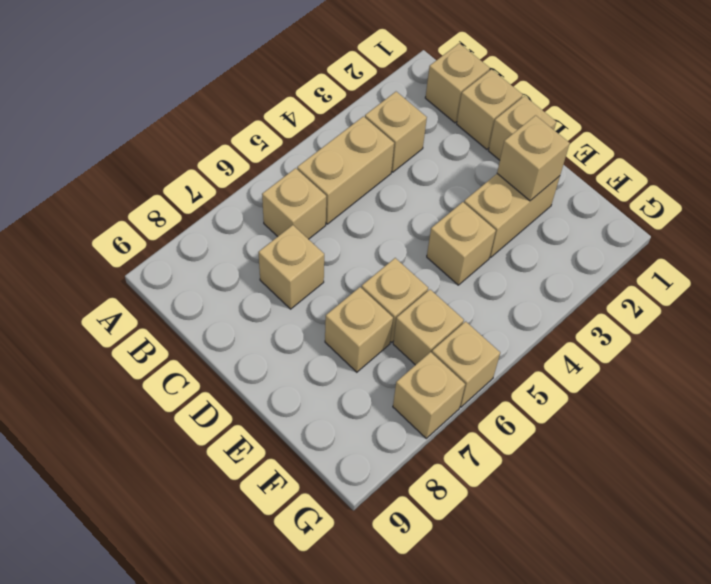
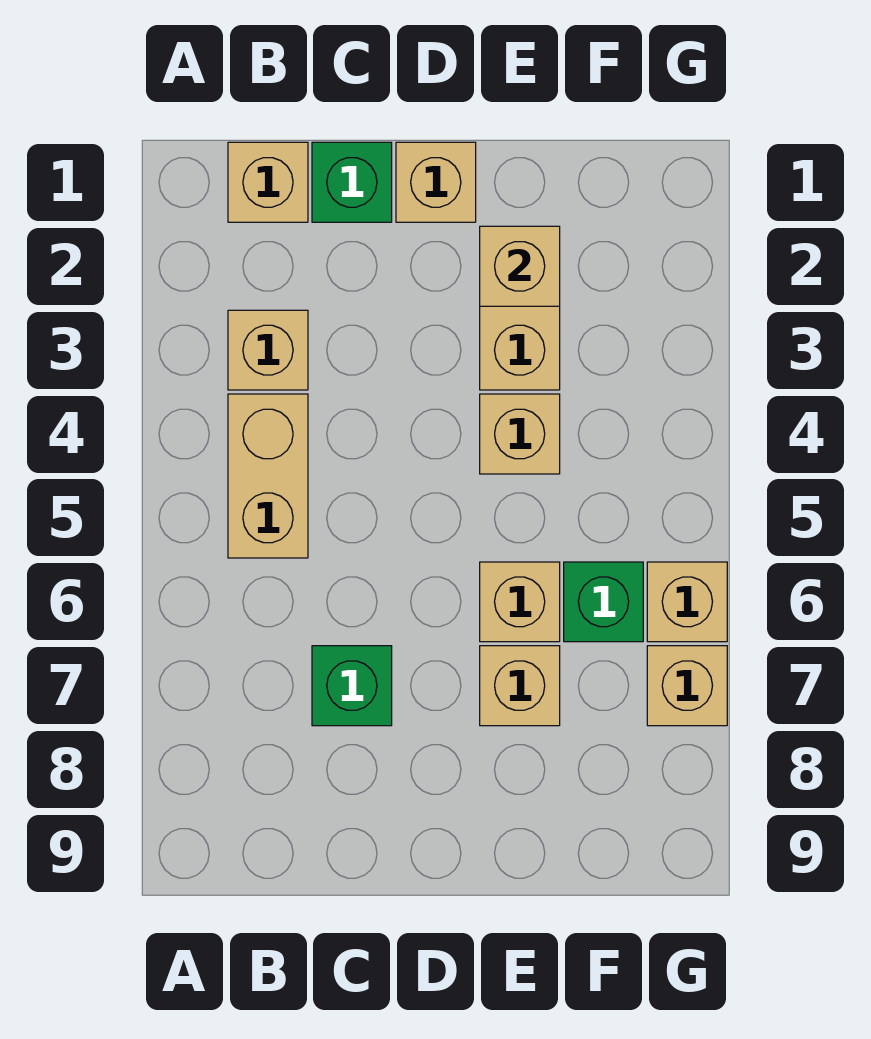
tan 1x1 brick [262,168,326,239] -> none
tan 1x1 brick [457,69,523,149] -> green 1x1 brick [312,142,392,222]
tan 1x1 brick [258,225,324,309] -> green 1x1 brick [312,646,392,726]
tan 1x1 brick [393,290,464,365] -> green 1x1 brick [564,562,643,642]

